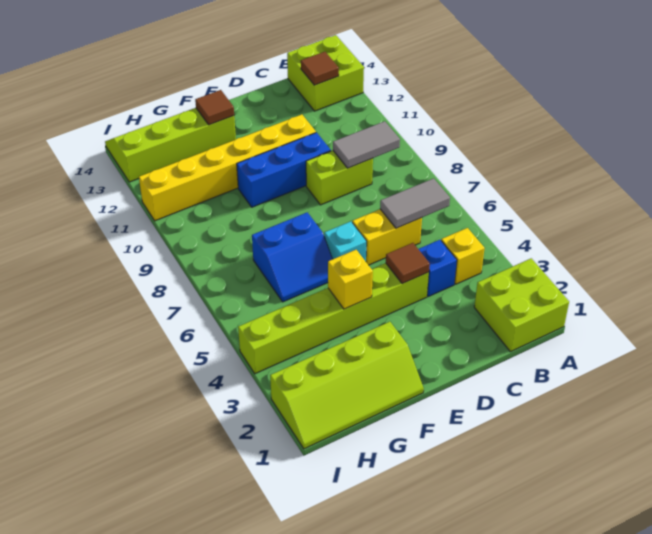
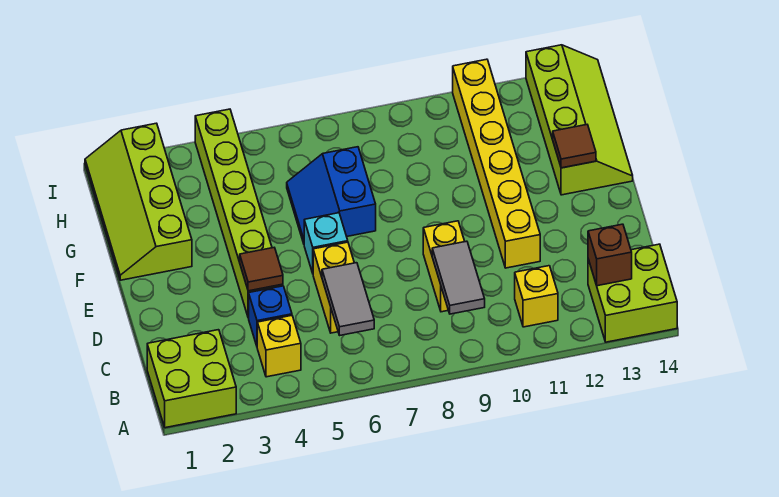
brown 1x1 tile [301,52,339,85] -> brown 1x1 brick [588,224,632,286]
lime 1x2 brick [306,151,373,205] -> yellow 1x2 brick [423,221,465,312]
blue 1x3 brick [237,133,331,207] -> none
yellow 1x1 brick [328,250,373,309] -> yellow 1x1 brick moved to [515,266,558,327]

